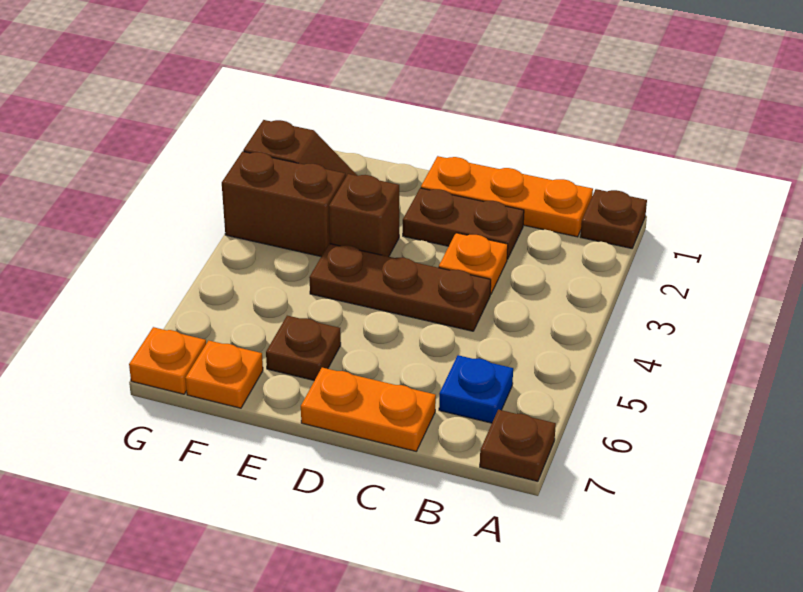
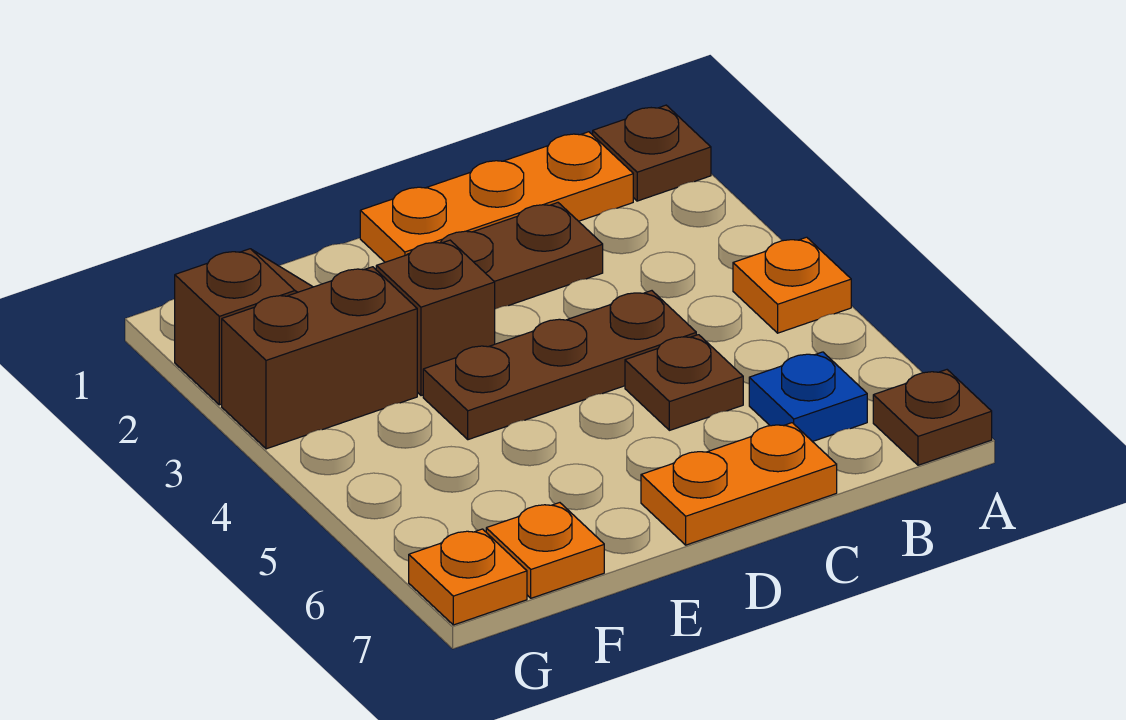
orange 1x1 plate [439,233,508,295] -> orange 1x1 plate moved to [733,237,851,333]
brown 1x1 plate [266,316,341,381] -> brown 1x1 plate moved to [625,335,743,430]

